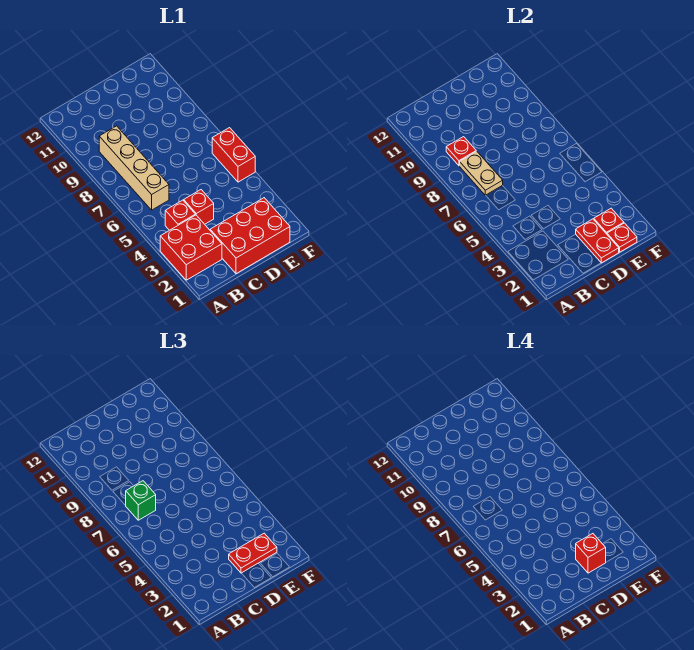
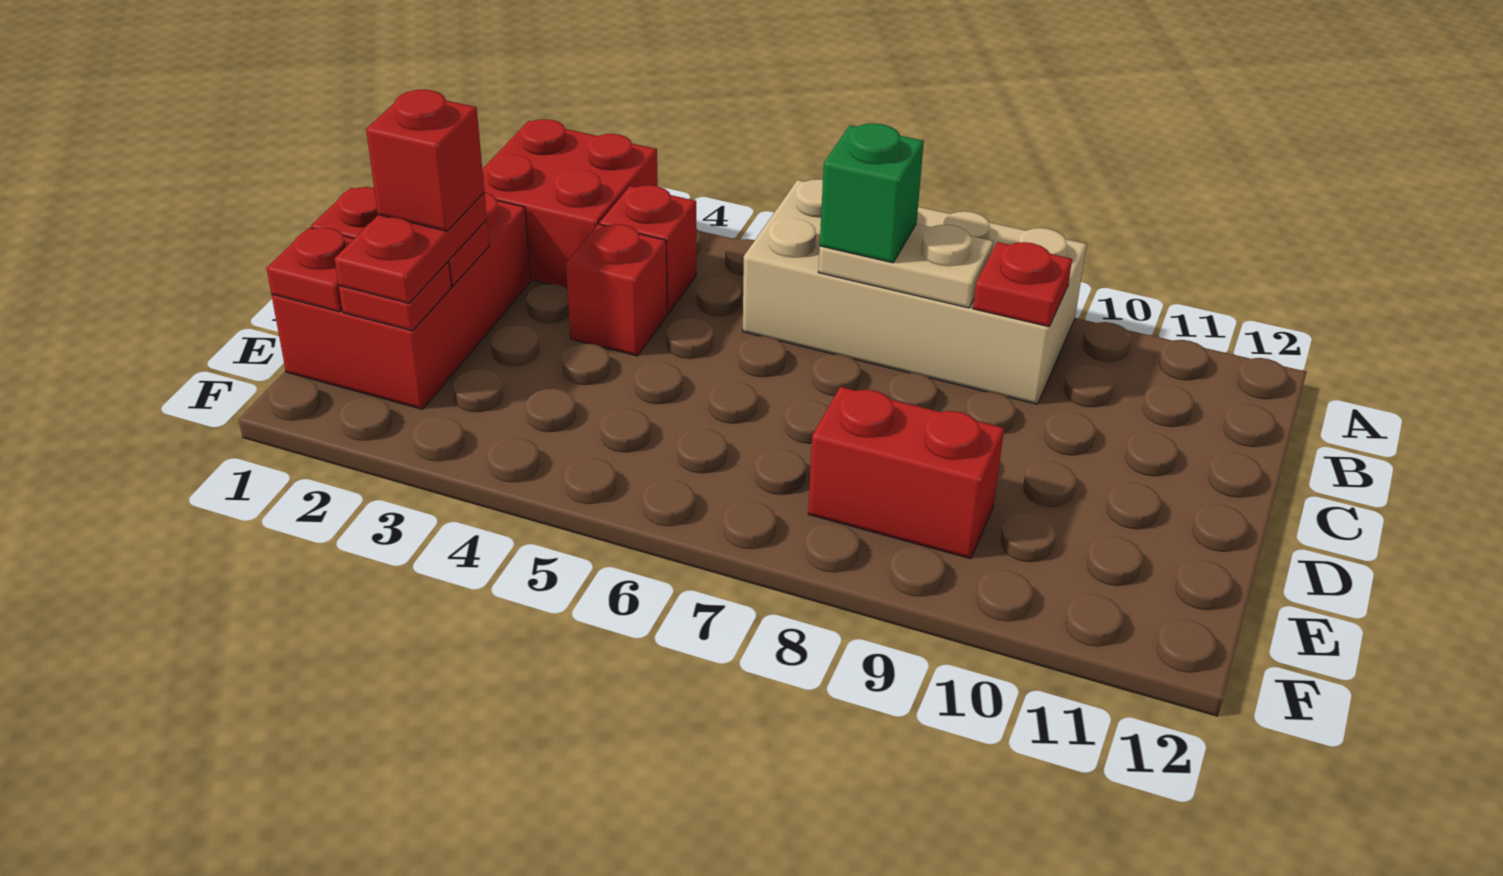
tan 1x4 brick [99,126,169,210] -> tan 2x4 brick [743,179,1087,404]
red 1x2 brick [212,128,255,182] -> red 1x2 brick moved to [808,387,1004,559]

